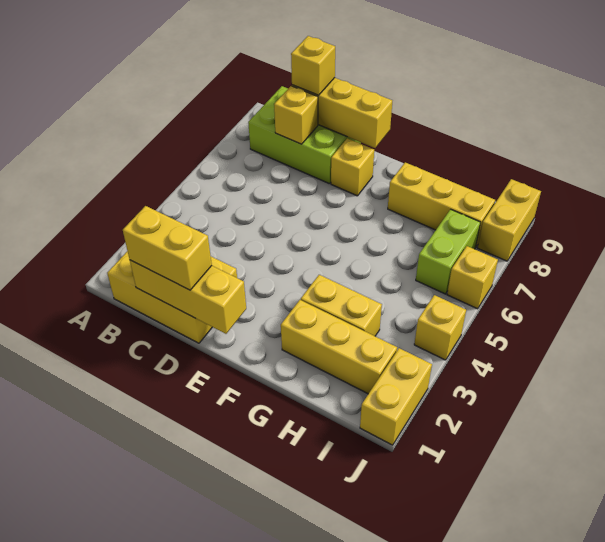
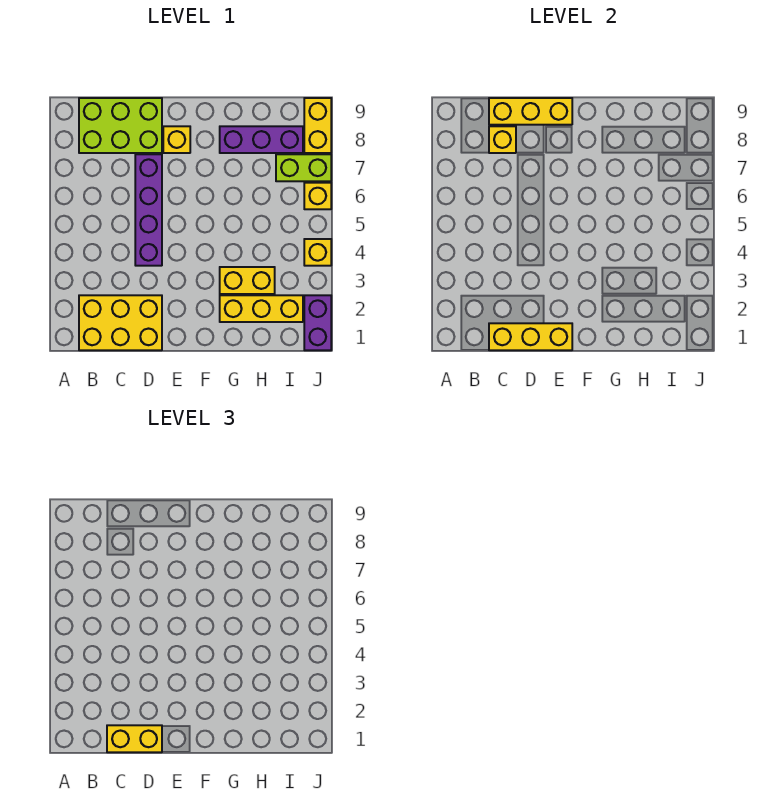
yellow 1x1 brick [291,36,335,95] -> none
none -> purple 1x4 brick [135,154,162,266]
yellow 1x3 brick [388,162,495,247] -> purple 1x3 brick [220,126,303,153]
lime 1x2 brick [416,209,480,294] -> lime 1x2 brick turned to [276,154,331,181]
yellow 1x2 brick [360,348,432,445] -> purple 1x2 brick [304,295,331,350]

